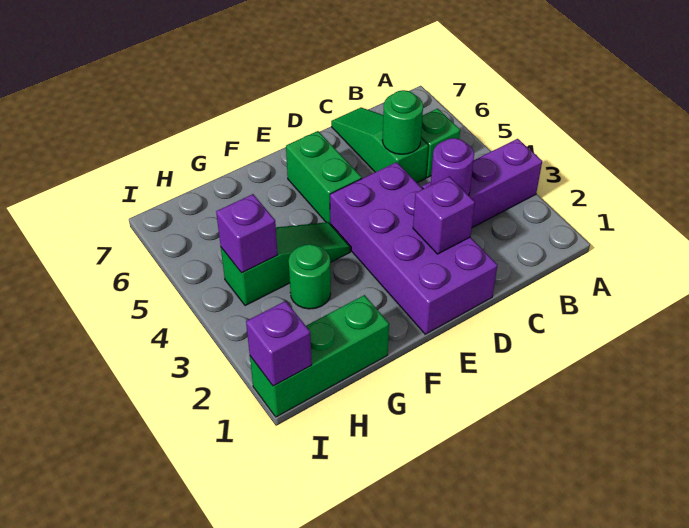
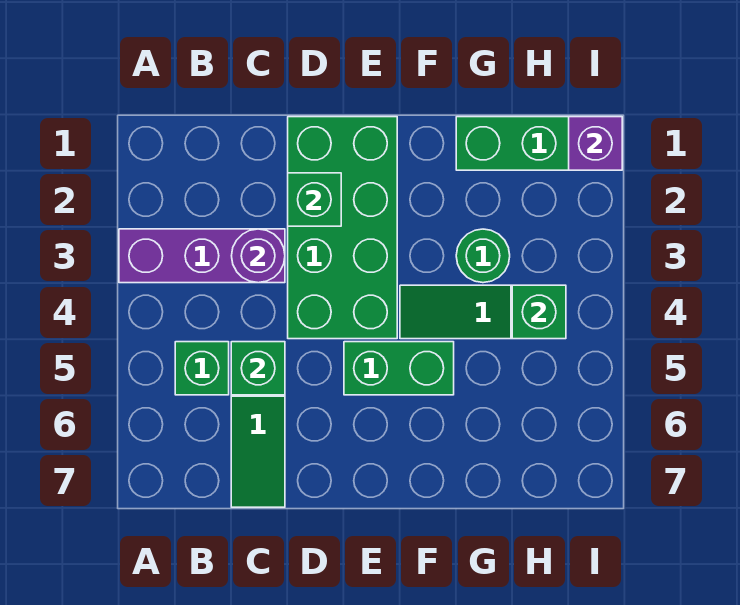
green 1x1 round brick [382,90,423,154] -> green 1x1 brick [231,342,285,395]
purple 2x4 brick [330,162,497,334] -> green 2x4 brick [288,117,397,339]
purple 1x1 brick [413,176,475,254] -> green 1x1 brick [288,173,341,226]
green 1x2 brick [286,131,362,223] -> green 1x2 brick turned to [344,342,454,395]
purple 1x1 brick [216,194,278,273] -> green 1x1 brick [512,285,566,339]

